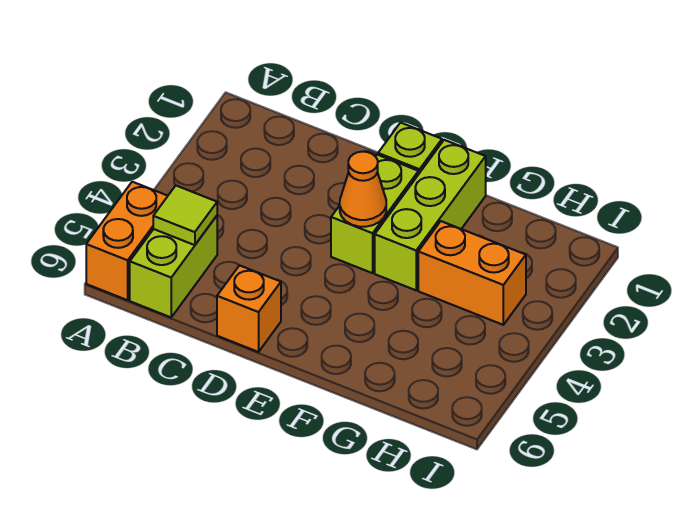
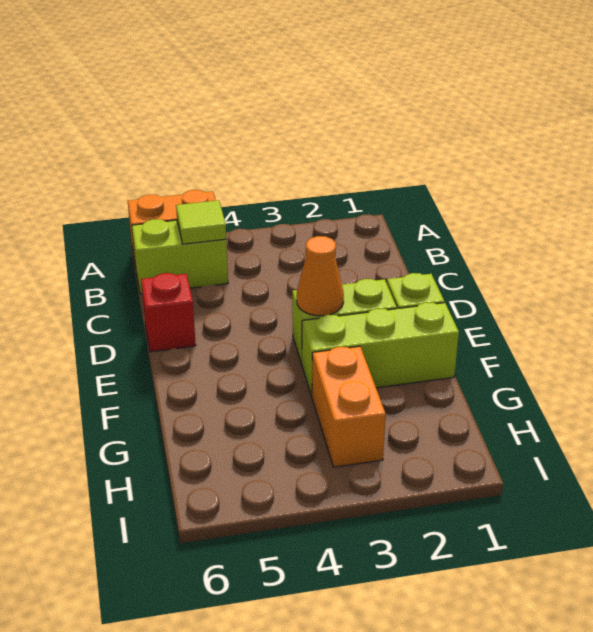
orange 1x1 brick [217,265,281,352] -> red 1x1 brick [141,273,196,352]

